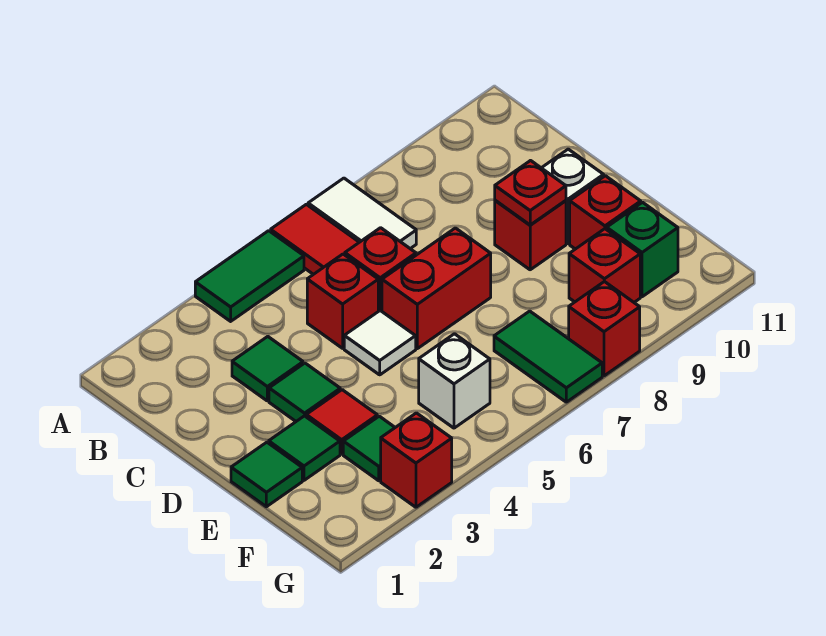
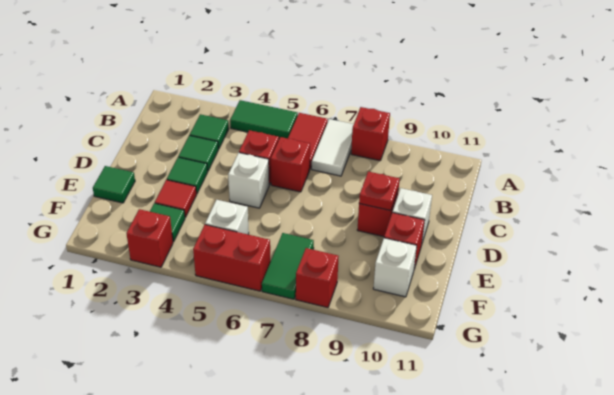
white 1x1 tile [344,311,416,375] -> white 1x1 brick [228,153,269,208]
red 1x2 brick [382,228,491,349] -> red 1x2 brick moved to [193,225,271,291]
green 1x1 tile [269,416,340,480] -> green 1x1 tile moved to [190,114,229,149]
red 1x1 brick [569,229,640,302] -> red 1x1 brick moved to [351,107,390,161]
green 1x1 brick [607,202,678,297] -> white 1x1 brick [373,238,417,297]

